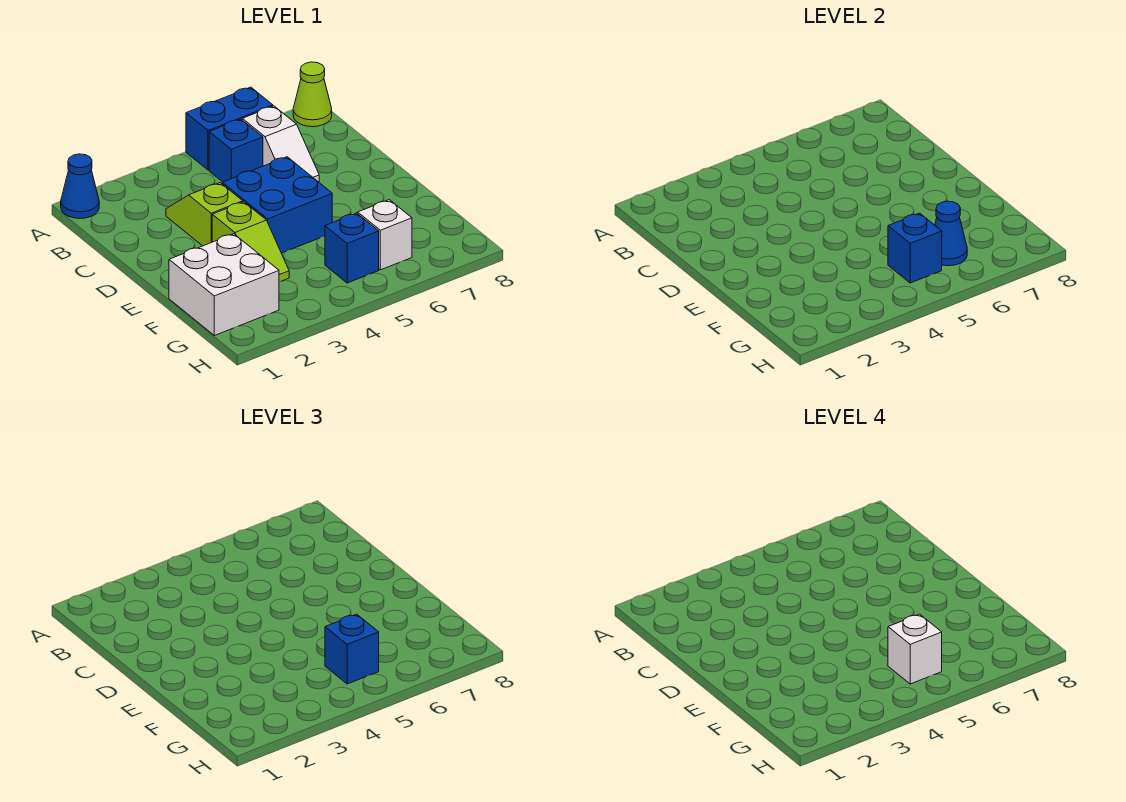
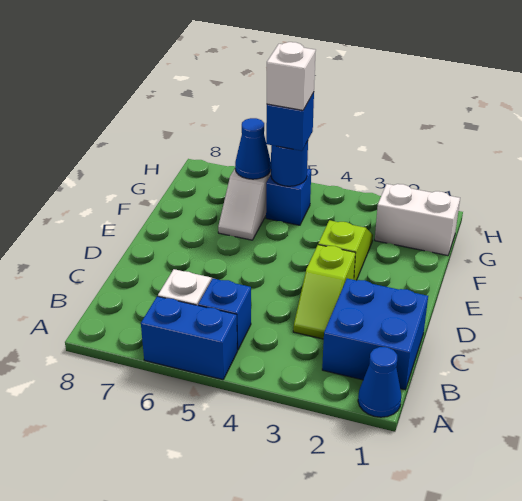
lime 1x1 cone [293,62,332,127] -> none
blue 2x2 brick [222,157,332,253] -> blue 2x2 brick moved to [322,279,428,390]
white 2x2 brick [169,234,279,336] -> white 1x2 brick [375,184,460,256]
blue 1x1 brick [888,213,942,283] -> blue 1x1 round brick [271,141,308,186]

